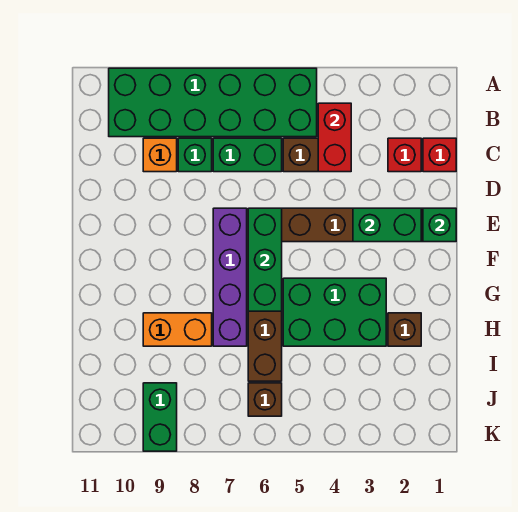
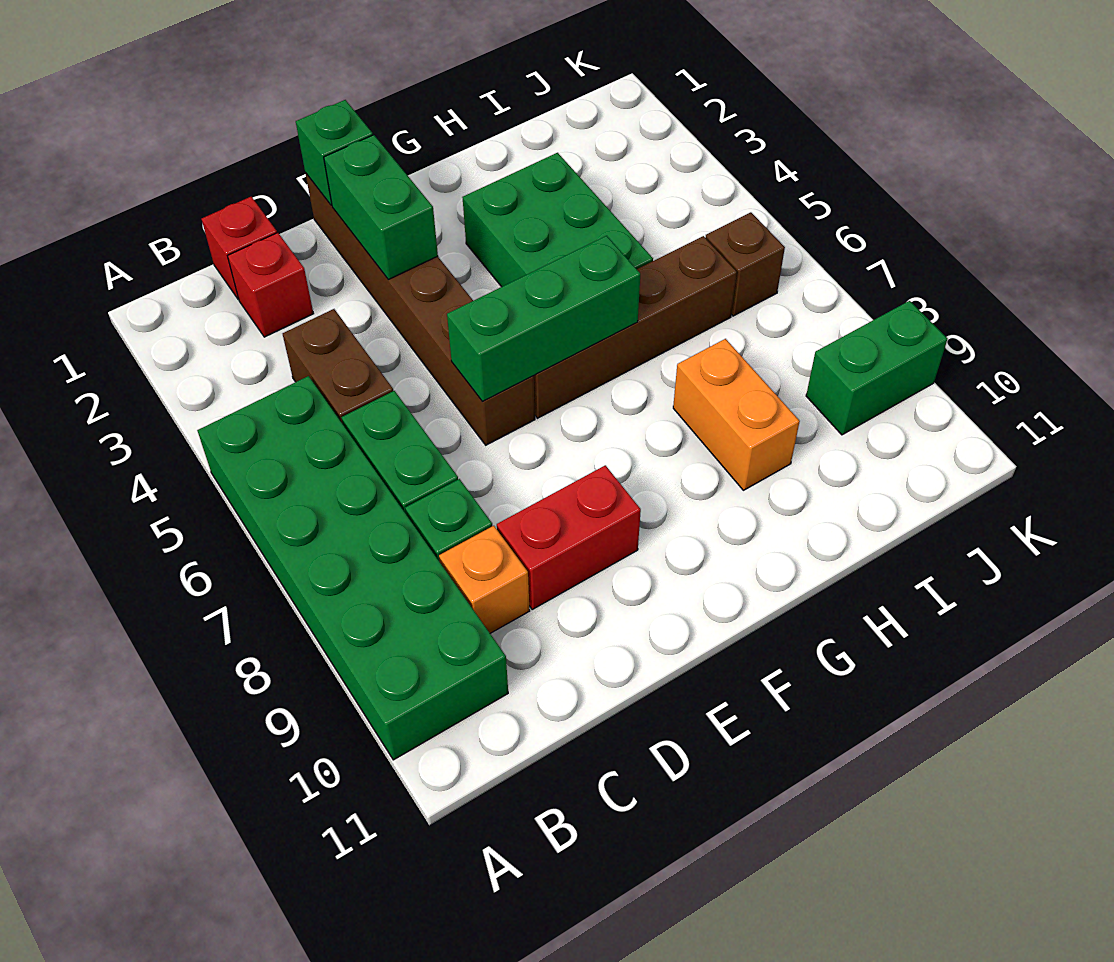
red 1x2 brick [318,103,351,172] -> red 1x2 brick moved to [497,465,641,609]
purple 1x4 brick [213,208,247,346] -> none
brown 1x1 brick [388,313,421,346] -> none

